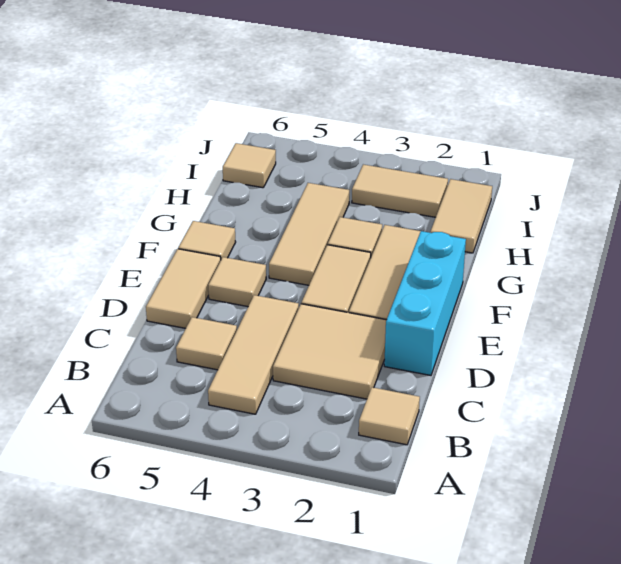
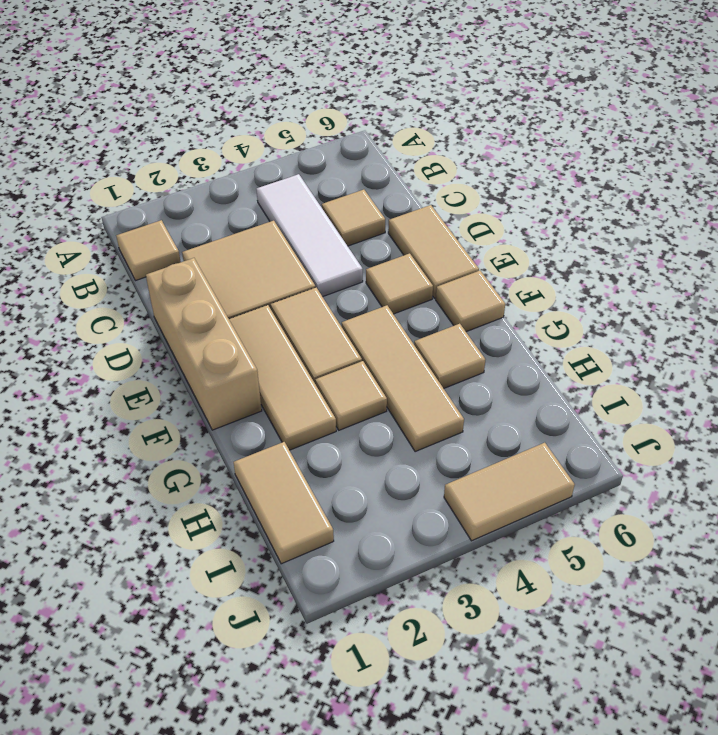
tan 1x3 tile [208,295,299,414] -> white 1x3 tile [256,174,363,297]
cyan 1x3 brick [384,231,466,375] -> tan 1x3 brick [146,258,262,430]
tan 1x2 tile [352,165,448,217] -> tan 1x2 tile moved to [444,443,575,541]
tan 1x1 tile [223,143,276,188] -> tan 1x1 tile moved to [414,324,485,388]

